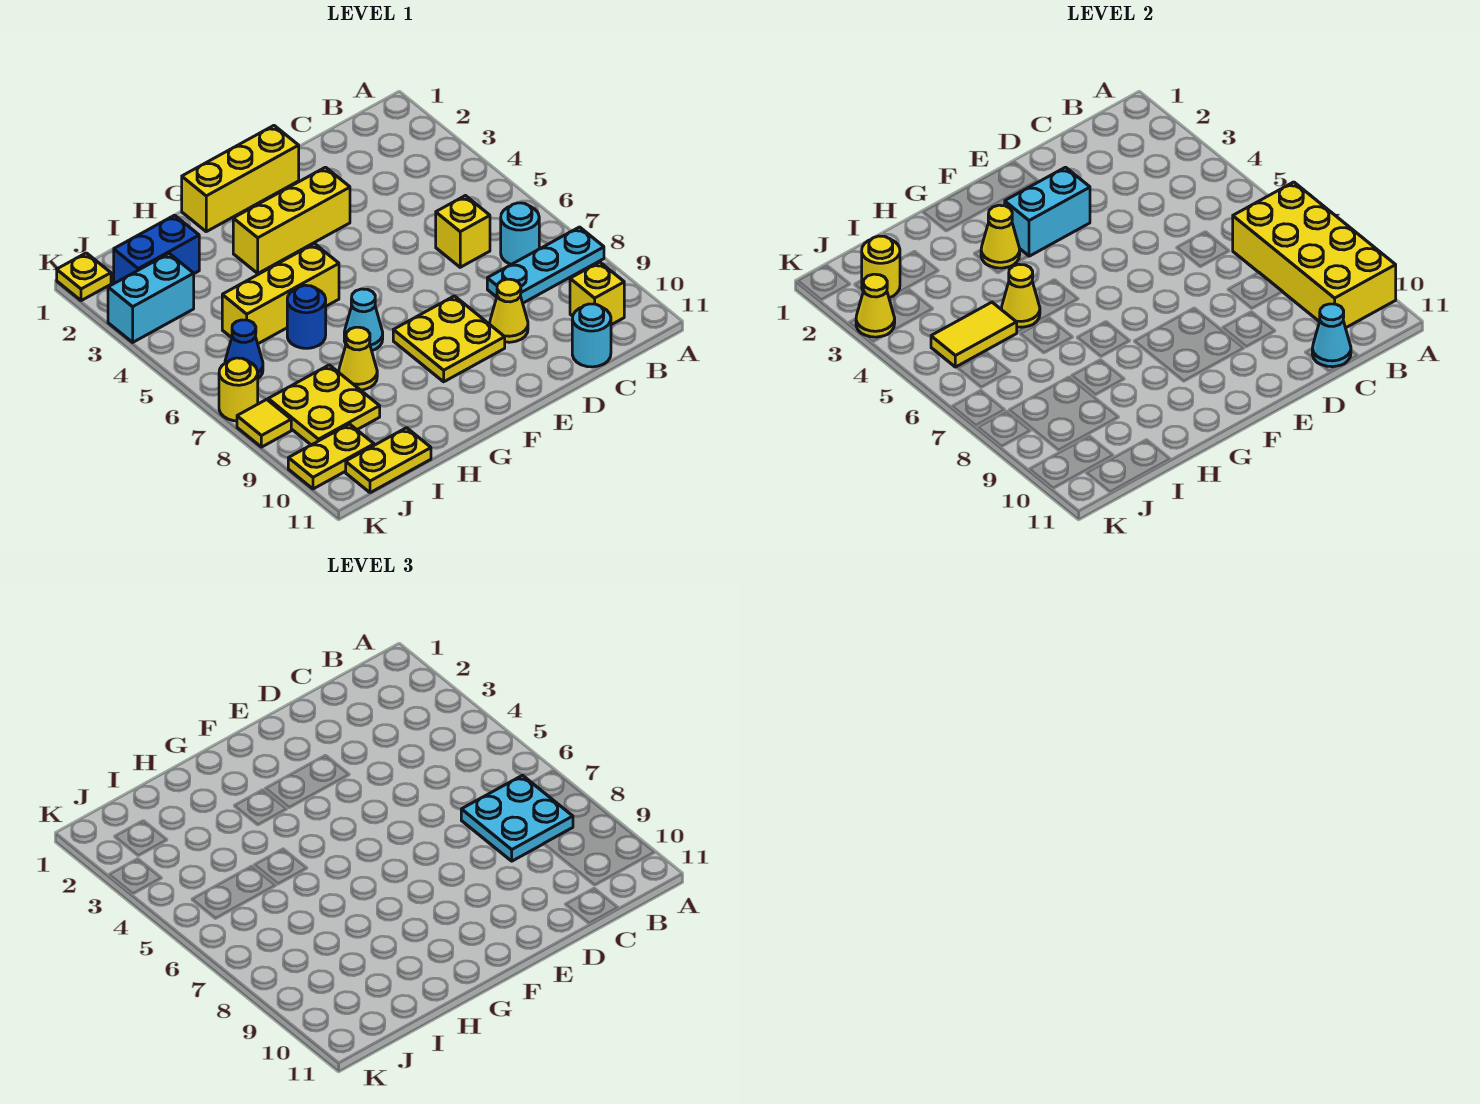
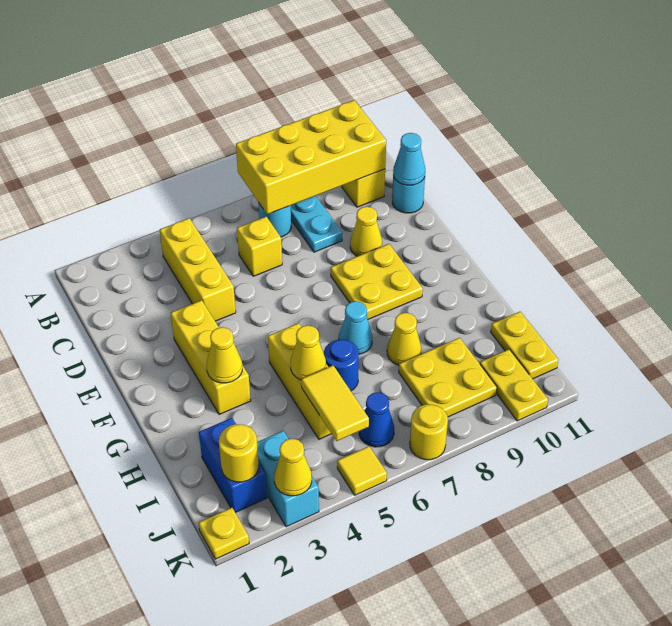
cyan 2x2 plate [461,775,573,861] -> none
yellow 1x3 brick [182,126,299,232] -> yellow 1x3 brick moved to [160,218,236,321]
cyan 1x2 brick [1005,167,1090,256] -> none
yellow 1x1 tile [237,399,291,447] -> yellow 1x1 tile moved to [337,446,387,495]

